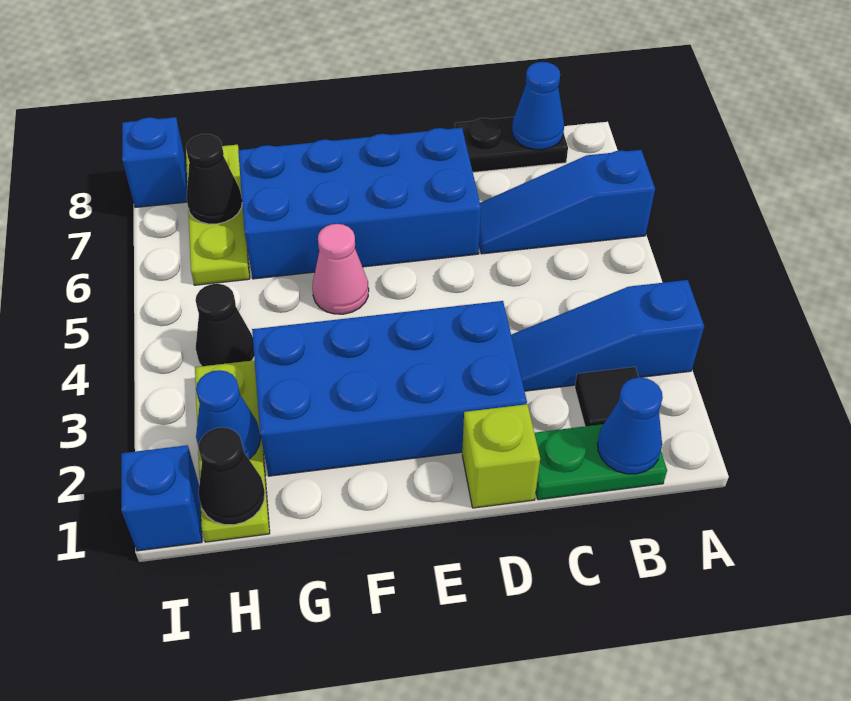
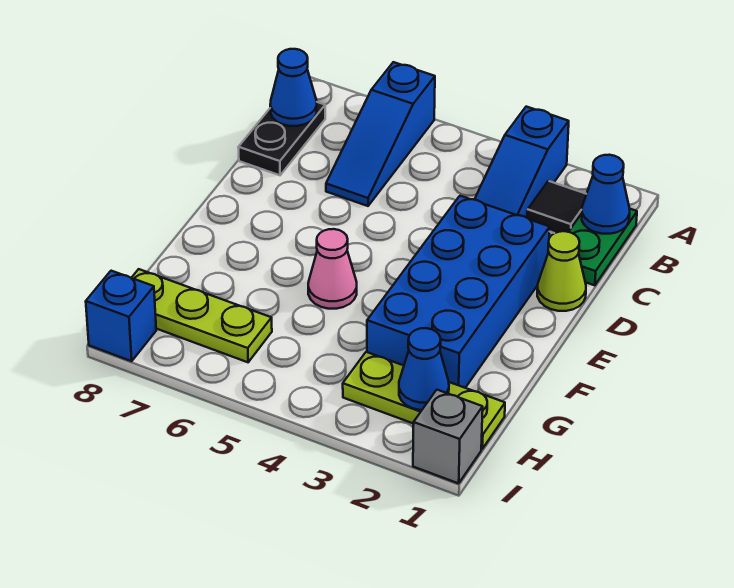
lime 1x1 brick [462,404,540,508] -> lime 1x1 cone [537,231,586,311]
blue 2x4 brick [238,128,481,279] -> none
black 1x1 cone [198,427,265,525] -> none
black 1x1 cone [196,284,254,366] -> none
black 1x1 cone [186,134,242,224] -> none
blue 1x1 brick [121,445,202,551] -> grey 1x1 brick [413,390,483,483]

